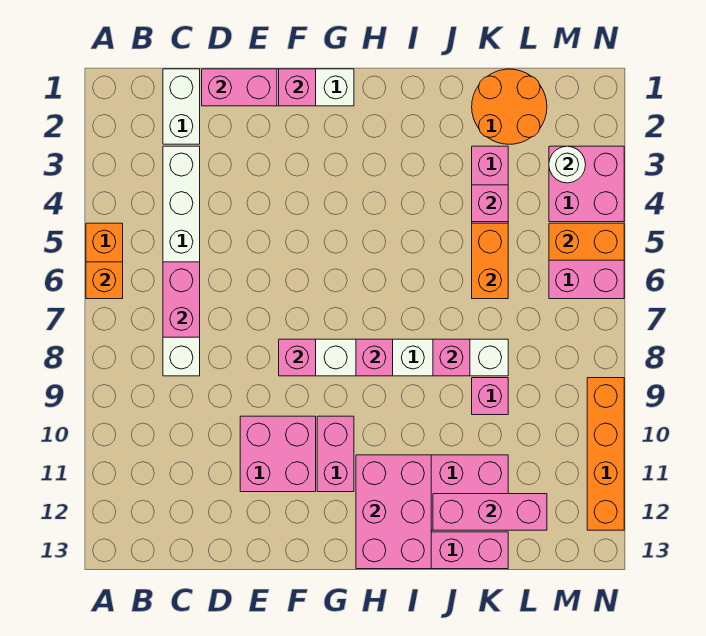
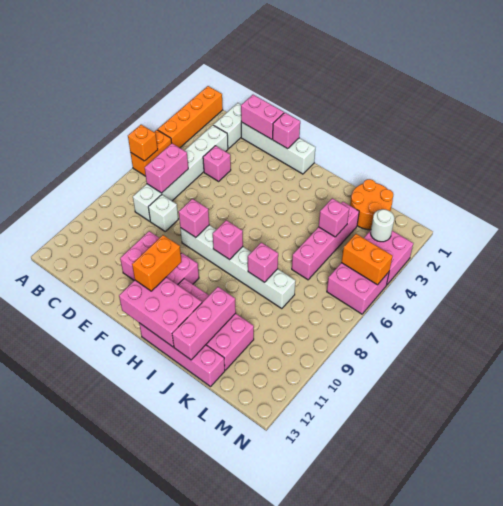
none -> white 1x1 brick [148,195,178,231]
pink 2x3 brick [356,455,431,569] -> pink 2x3 brick turned to [119,277,202,347]
pink 1x3 brick [433,494,547,530] -> pink 1x3 brick turned to [172,287,236,360]
orange 1x2 brick [472,223,508,299] -> orange 1x2 brick moved to [132,235,181,291]
pink 1x1 brick [472,378,508,415] -> pink 1x1 brick moved to [203,146,231,181]
orange 1x4 brick [587,378,624,530] -> orange 1x4 brick moved to [158,86,223,148]

